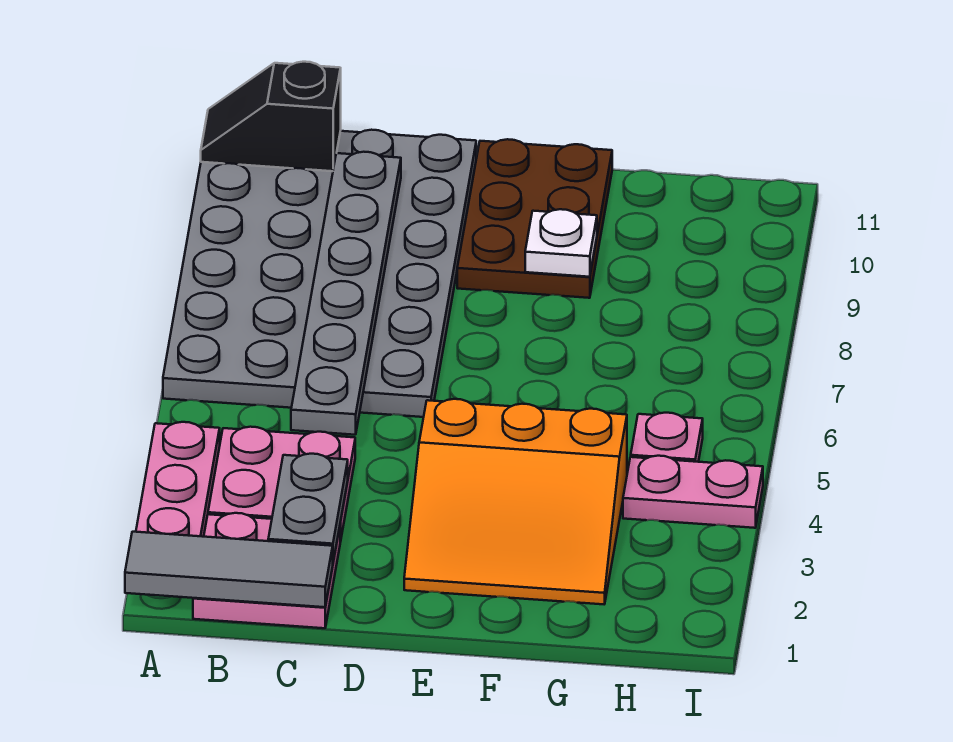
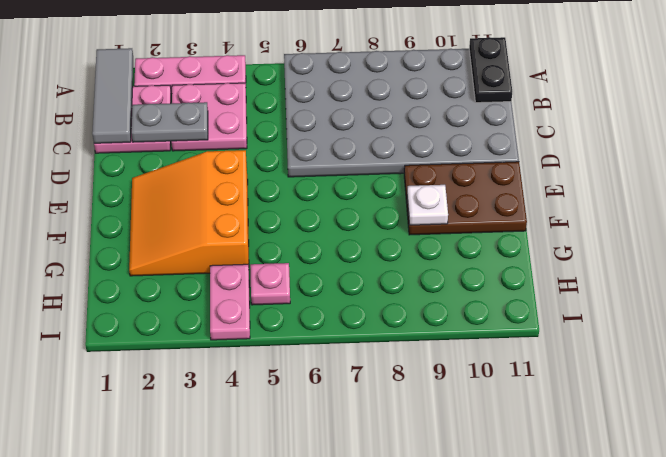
black 1x2 slope [201,62,341,171] -> black 1x2 plate [469,37,512,103]
grey 1x6 plate [291,152,401,435] -> none

